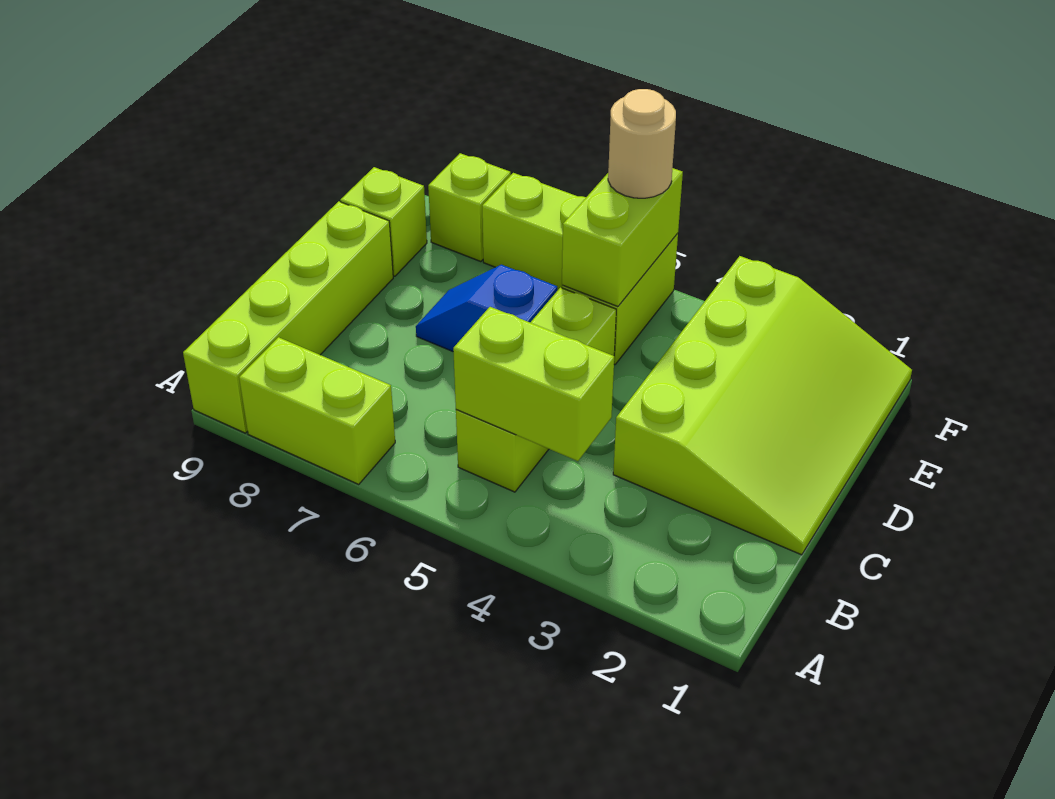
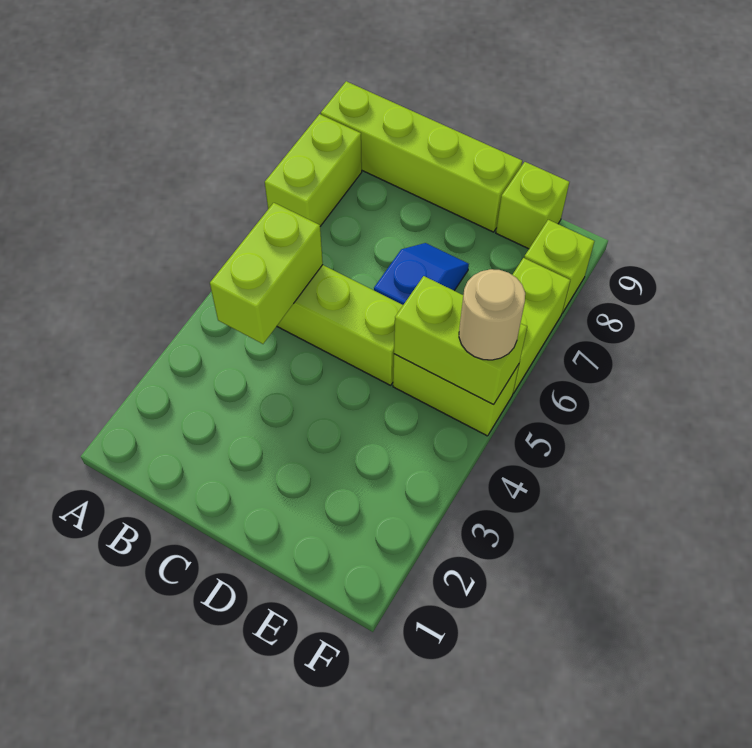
lime 3x4 slope [613,256,912,555] -> none

